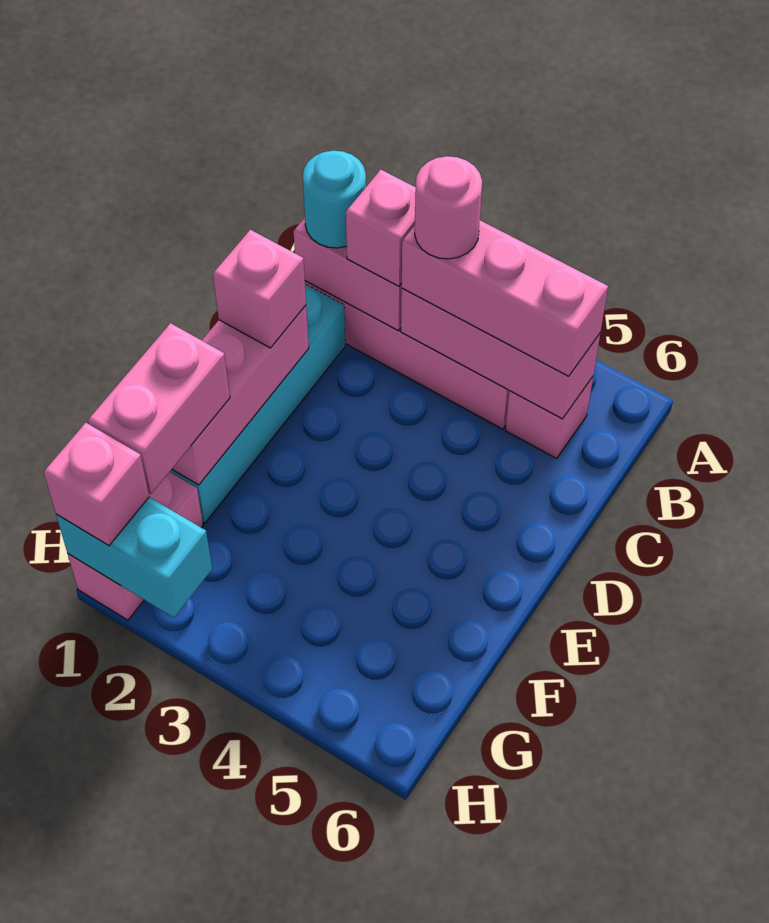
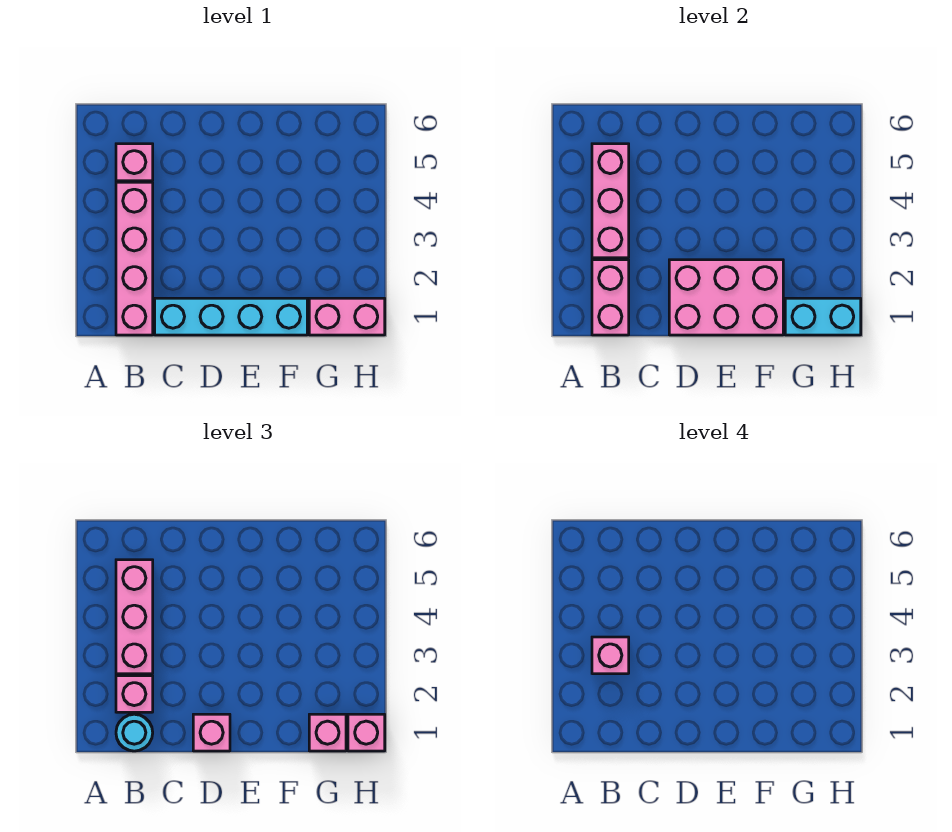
pink 1x1 round brick [415,156,482,259] -> pink 1x1 brick [592,637,629,674]
pink 1x3 brick [172,305,309,485] -> pink 2x3 brick [669,260,783,335]
pink 1x2 brick [88,323,230,494] -> pink 1x1 brick [309,714,346,751]
cyan 1x2 brick [56,497,212,618] -> cyan 1x2 brick turned to [785,298,861,335]

